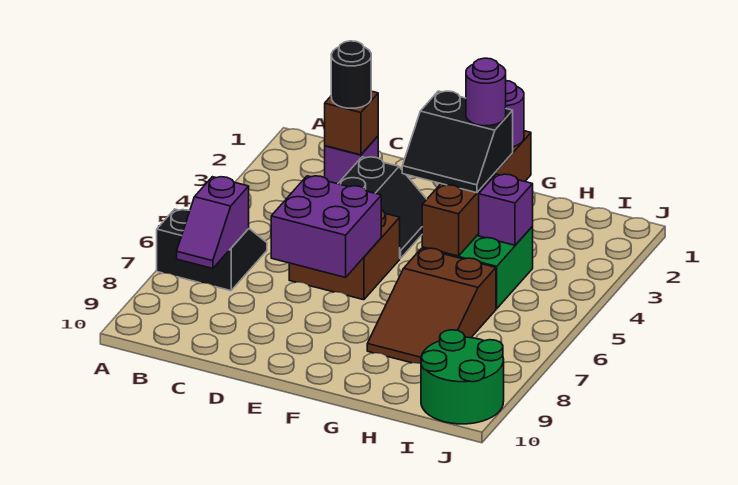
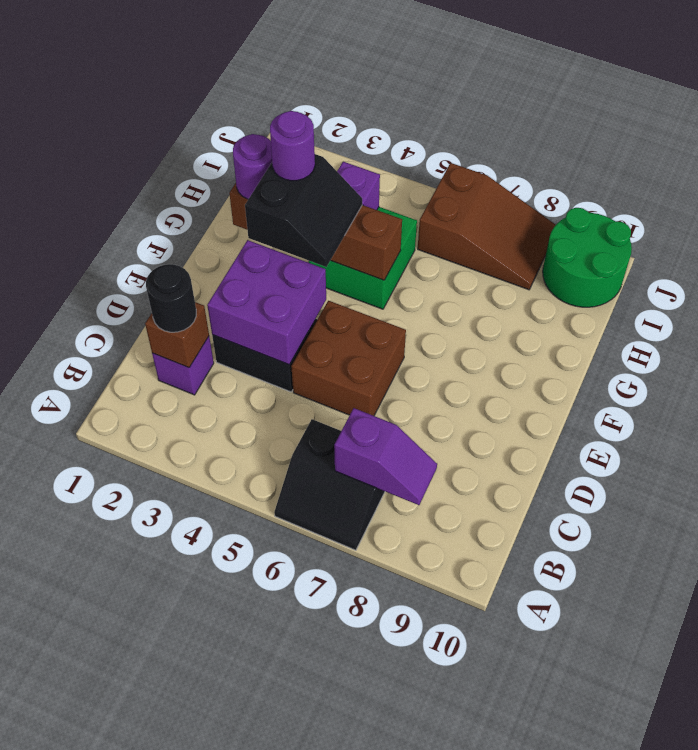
black 2x2 slope [157,209,267,291] -> black 2x2 slope turned to [274,419,385,550]
purple 2x2 brick [271,176,381,277] -> purple 2x2 brick moved to [207,240,326,364]
brown 2x3 slope [367,248,496,364] -> brown 2x3 slope moved to [418,163,555,290]

